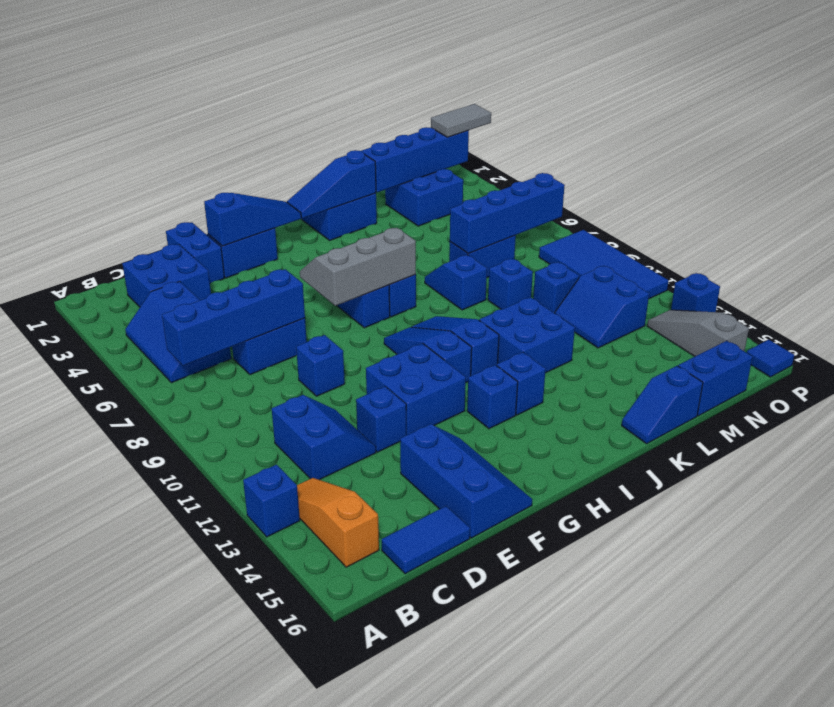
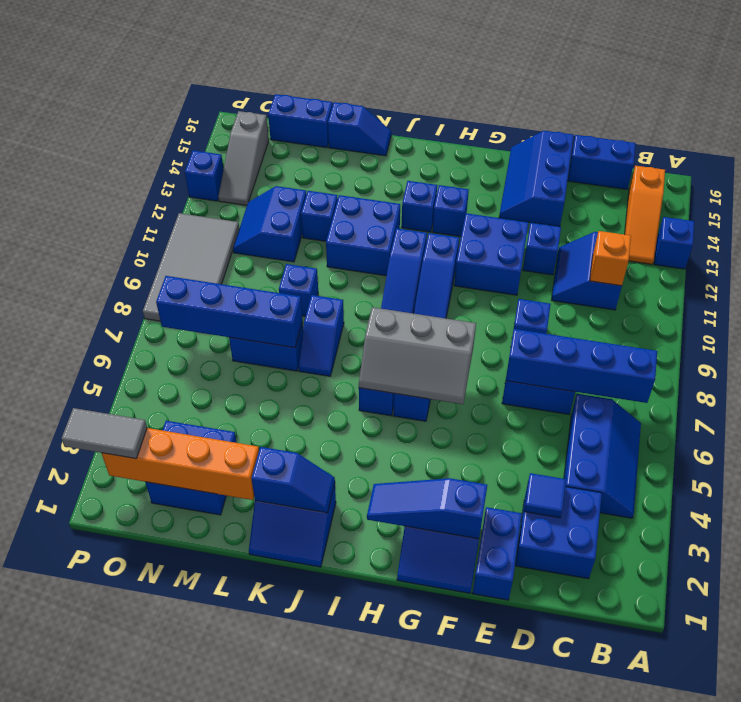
none -> orange 1x1 brick [590,231,631,286]
blue 1x2 tile [382,506,470,574] -> blue 1x2 brick [568,135,636,189]
blue 1x3 slope [287,150,376,218] -> blue 1x2 slope [252,447,335,513]
blue 1x4 brick [362,127,469,192] -> orange 1x4 brick [102,428,259,500]
blue 1x1 brick [533,262,579,313] -> blue 1x1 brick moved to [301,191,338,241]
blue 2x2 slope [555,266,649,348] -> blue 2x2 slope turned to [233,186,306,262]
blue 2x4 tile [539,230,669,299] -> grey 2x4 tile [143,213,239,321]
blue 1x1 tile [747,340,794,377] -> blue 1x1 tile moved to [524,473,566,518]

